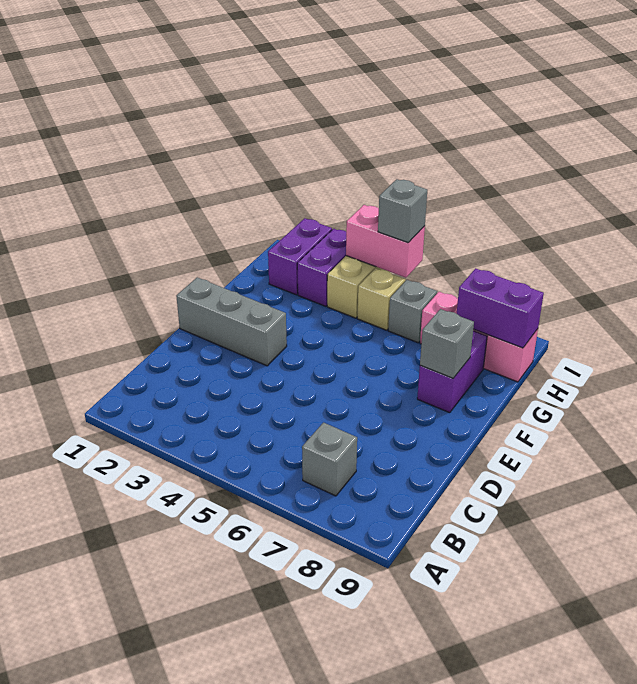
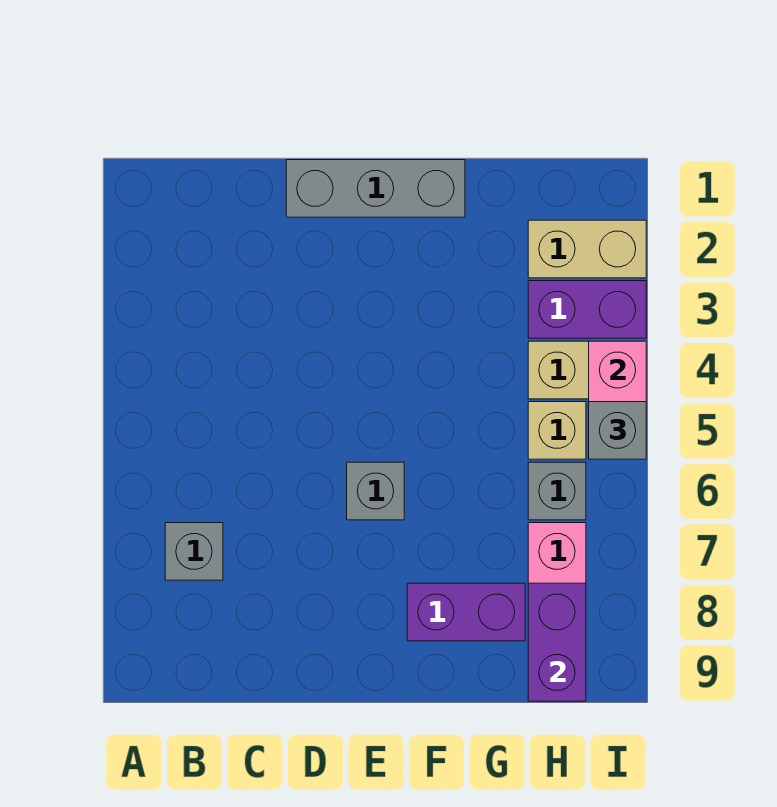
grey 1x3 brick [176,277,287,366] -> grey 1x3 brick turned to [286,160,465,217]
grey 1x1 brick [420,309,474,378] -> grey 1x1 brick moved to [347,462,404,520]
purple 1x2 brick [268,218,332,295] -> tan 1x2 brick [528,220,646,278]

